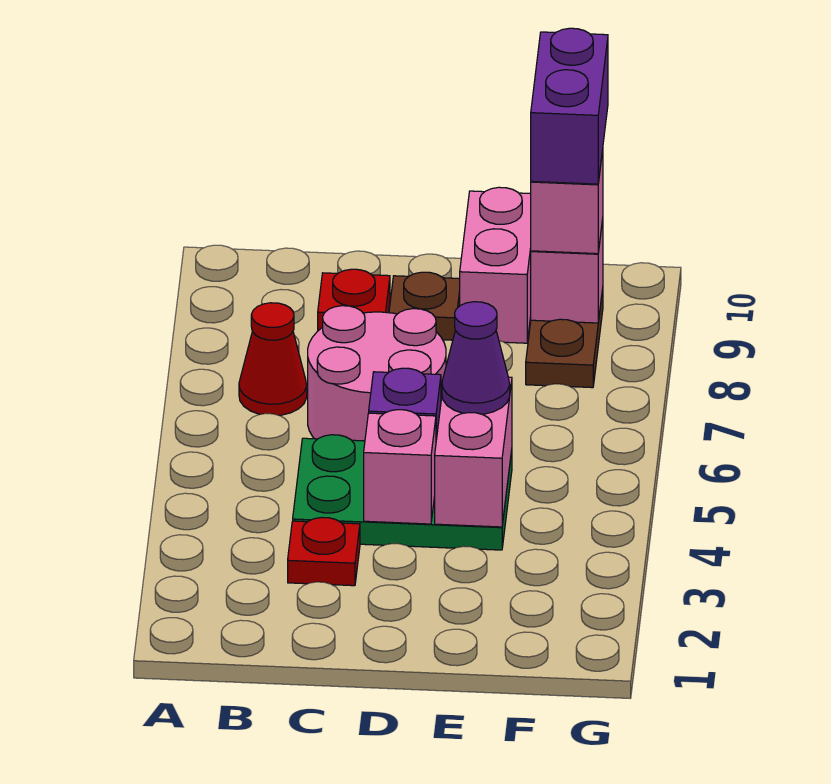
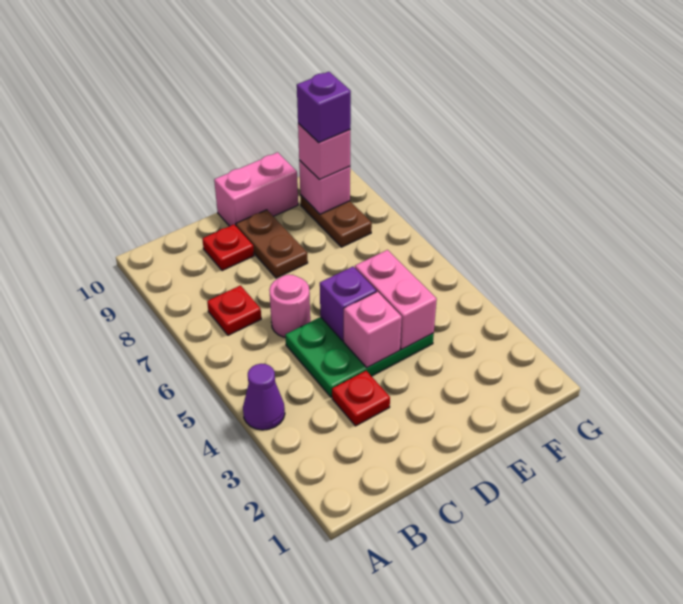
red 1x1 cone [239,303,307,415] -> red 1x1 plate [207,286,261,335]
pink 2x2 round brick [308,306,446,441] -> pink 1x1 round brick [269,275,310,338]
brown 1x1 plate [389,272,460,340] -> brown 1x2 plate [236,210,308,278]
purple 1x1 cone [442,302,510,414] -> purple 1x1 cone moved to [243,364,285,430]
pink 1x2 brick [460,187,531,343] -> pink 1x2 brick turned to [214,152,298,226]
purple 1x2 brick [531,28,608,184] -> purple 1x1 brick [297,72,351,143]

